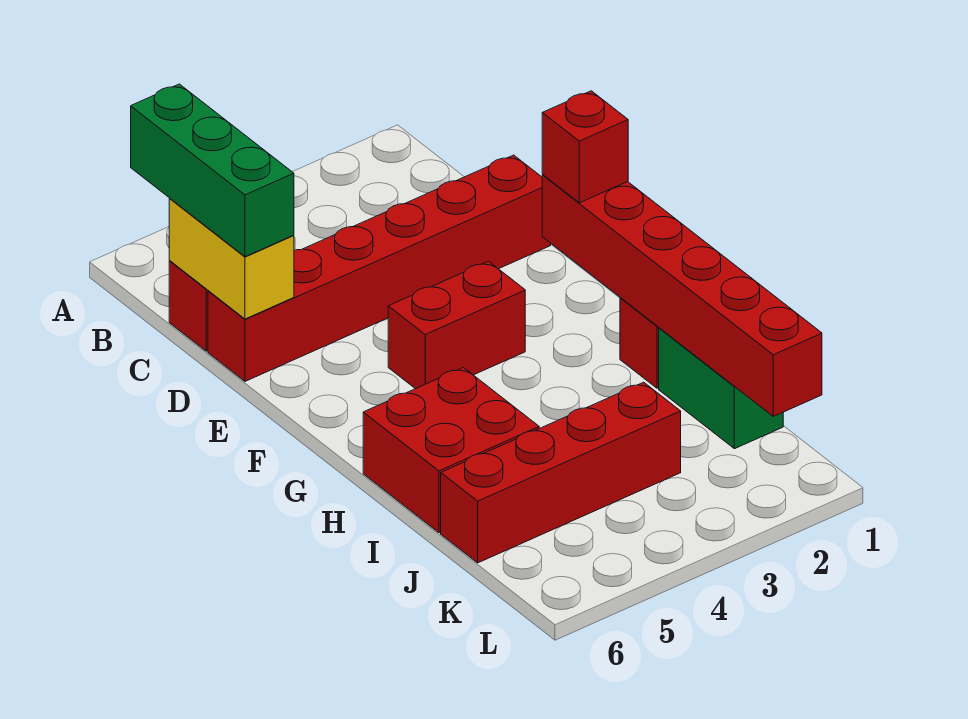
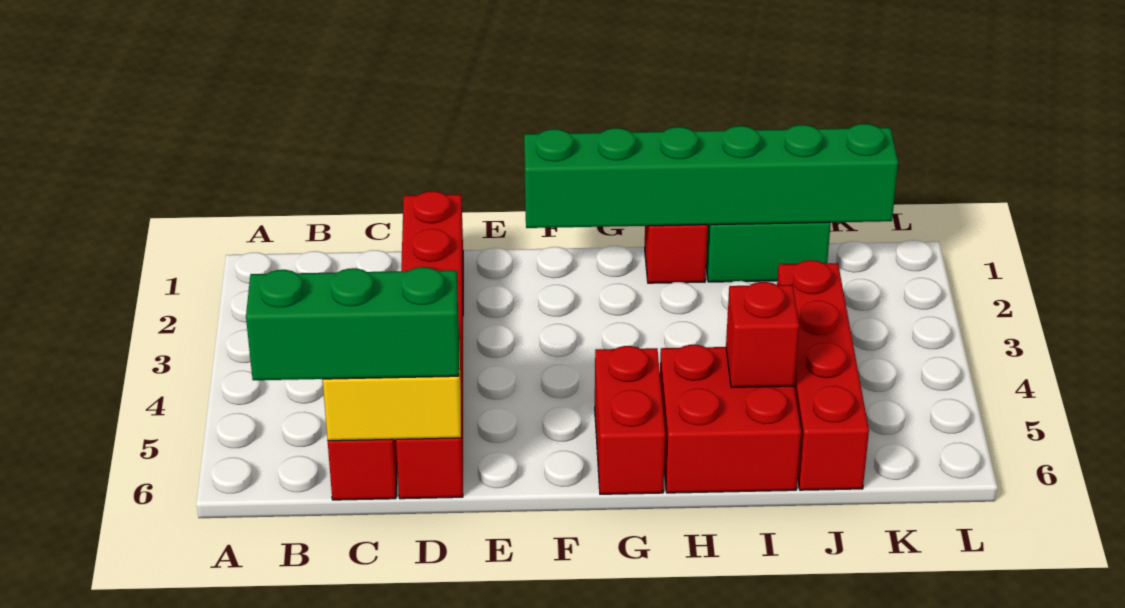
red 1x6 brick [542,175,822,416] -> green 1x6 brick [524,124,898,228]
red 1x1 brick [542,91,628,203] -> red 1x1 brick moved to [726,282,799,387]
red 1x2 brick [388,261,525,389] -> red 1x2 brick moved to [595,346,665,494]

